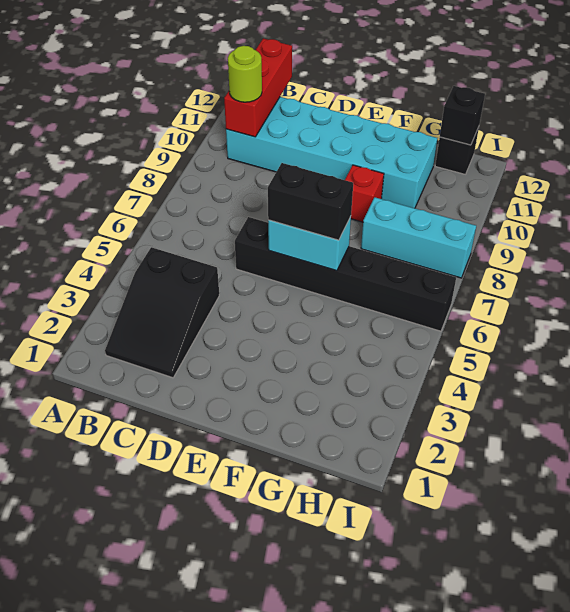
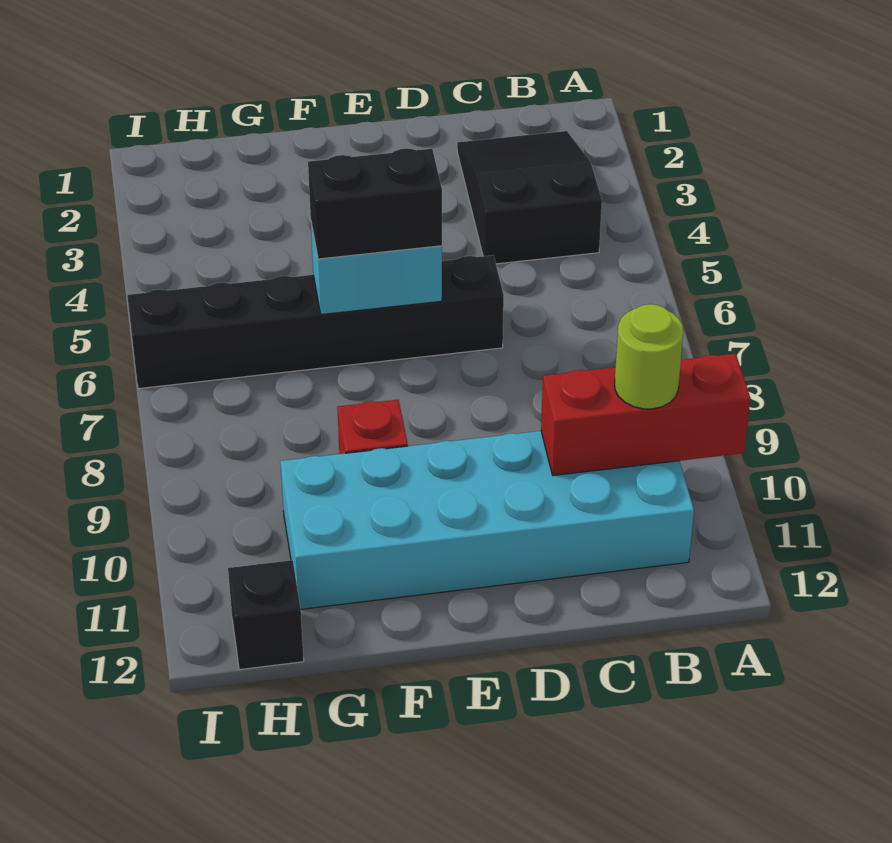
red 1x3 brick [224,38,292,137] -> red 1x3 brick turned to [541,354,751,475]
cyan 1x3 brick [361,197,476,278] -> none
black 1x1 brick [440,86,485,145] -> none

